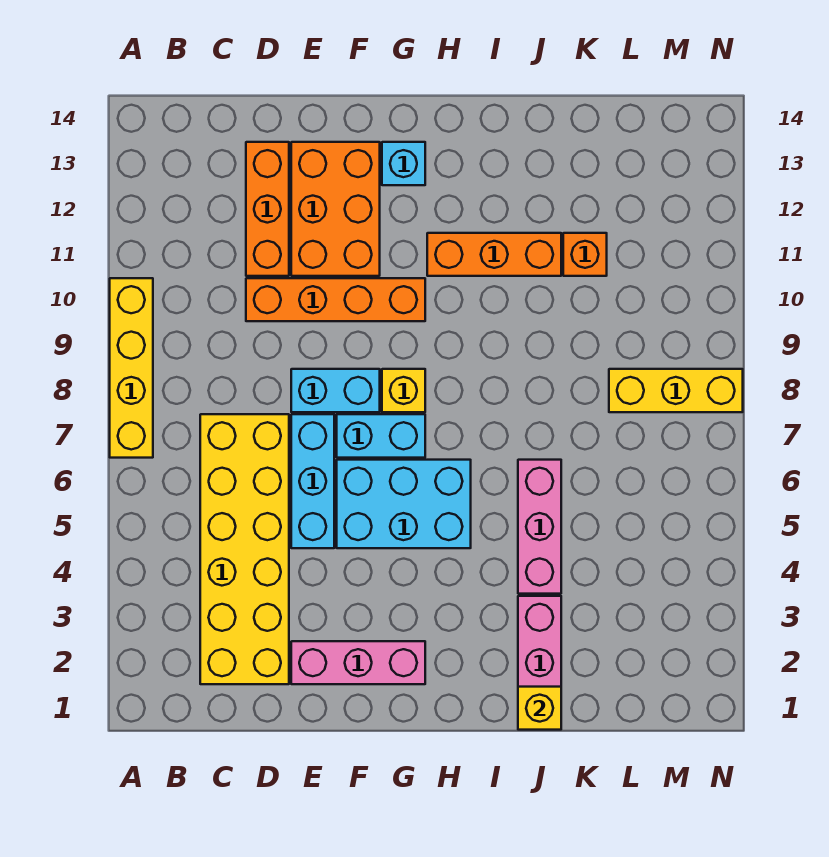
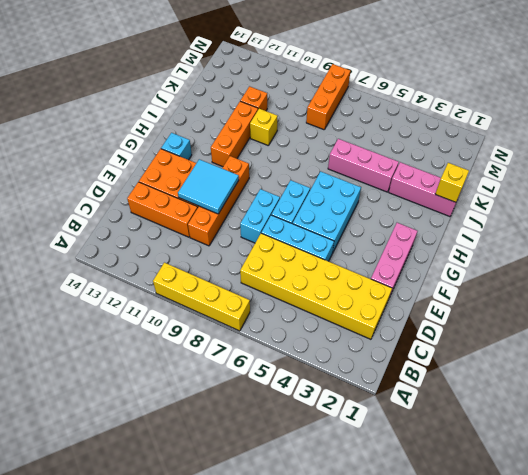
none -> cyan 2x2 tile [178,159,239,214]
yellow 1x1 brick [382,369,425,412] -> yellow 1x1 brick moved to [250,109,278,146]
yellow 1x3 brick [609,369,743,412] -> orange 1x3 brick [306,64,351,130]

